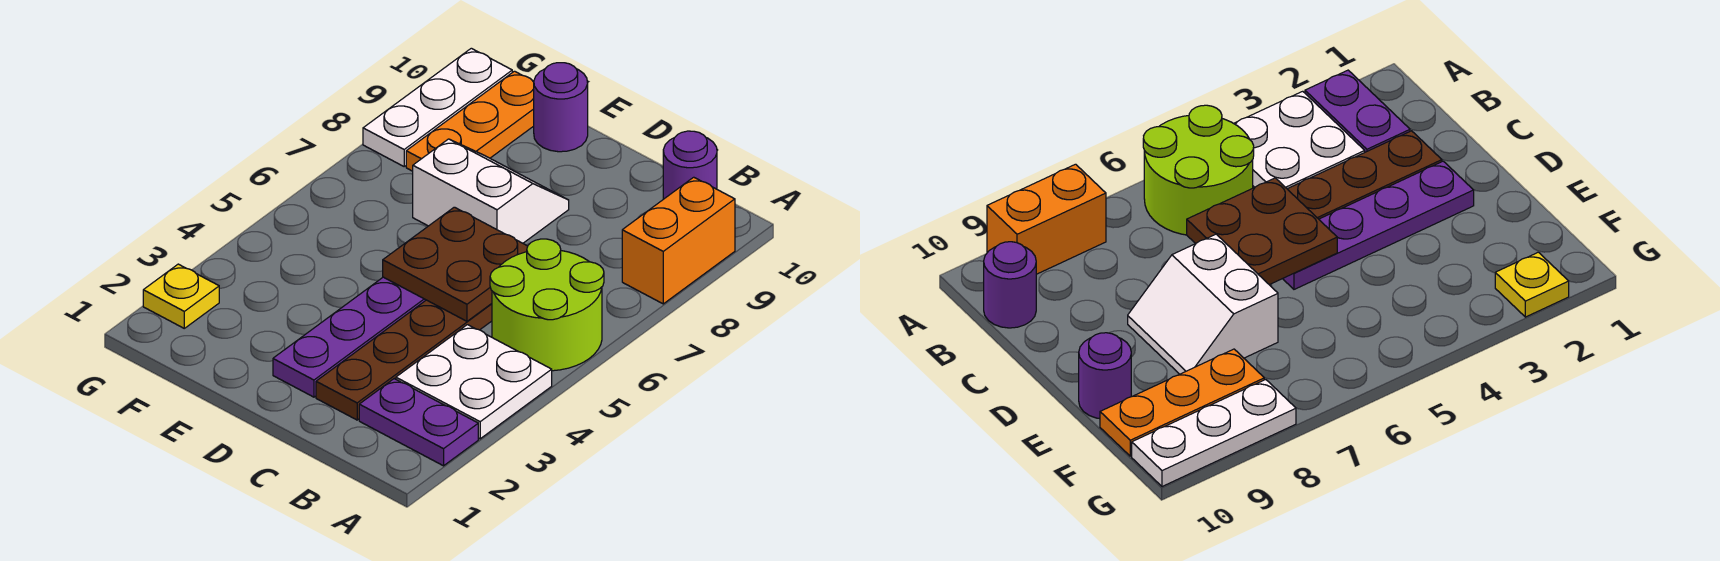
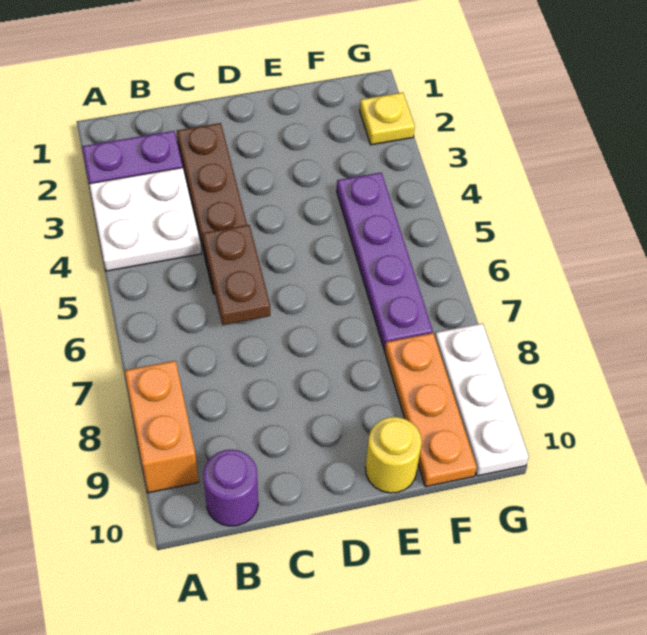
lime 2x2 round brick [490,239,604,371] -> none
brown 2x2 plate [383,207,528,321] -> brown 1x2 plate [202,225,270,325]
purple 1x4 plate [273,277,426,397] -> purple 1x4 plate moved to [337,172,433,350]
white 2x2 slope [413,139,569,243] -> none
purple 1x1 round brick [534,63,588,152] -> yellow 1x1 round brick [365,417,422,493]

